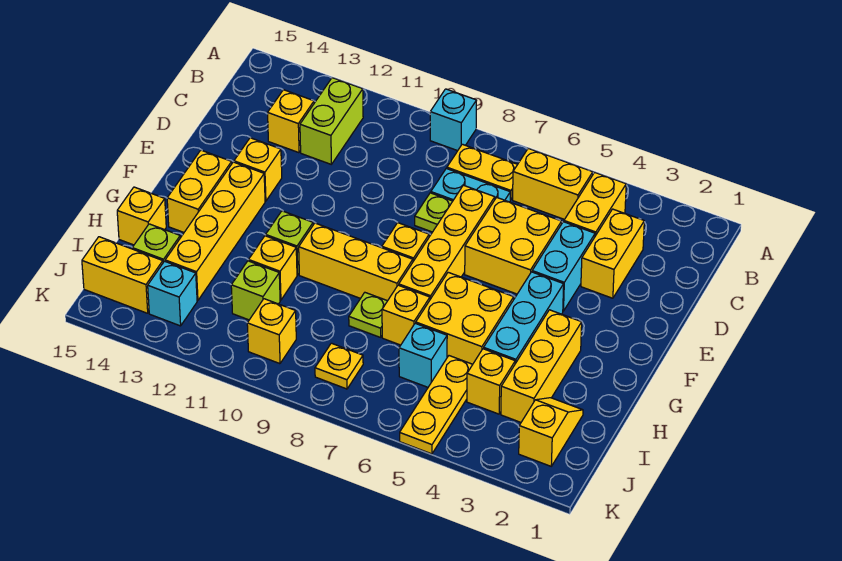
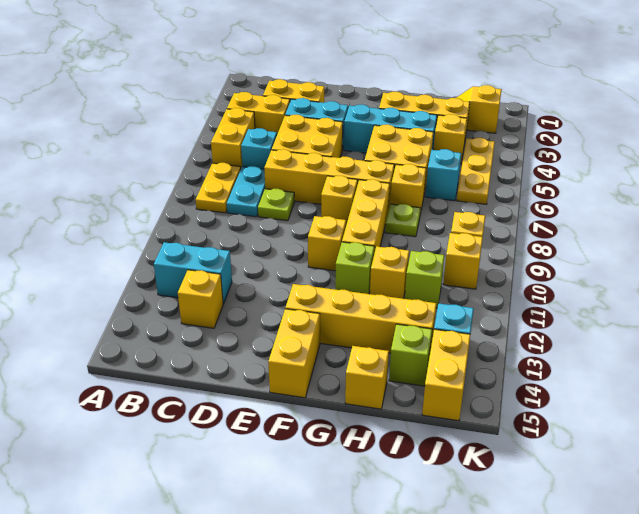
cyan 1x1 brick [430,89,477,151] -> cyan 1x1 brick moved to [241,128,277,169]
lime 1x2 brick [300,78,363,164] -> cyan 1x2 brick [154,242,232,304]
yellow 1x1 brick [234,138,282,201] -> yellow 1x1 brick moved to [308,216,346,271]
yellow 1x2 brick [167,150,232,232] -> yellow 1x2 brick turned to [268,309,320,398]
yellow 1x3 plate [400,356,473,454] -> yellow 1x3 plate turned to [457,138,495,204]

